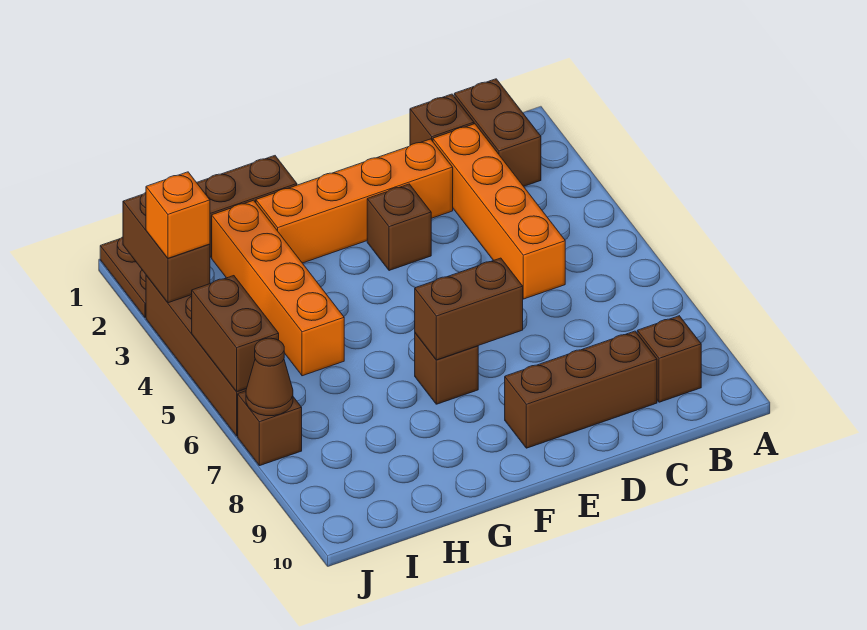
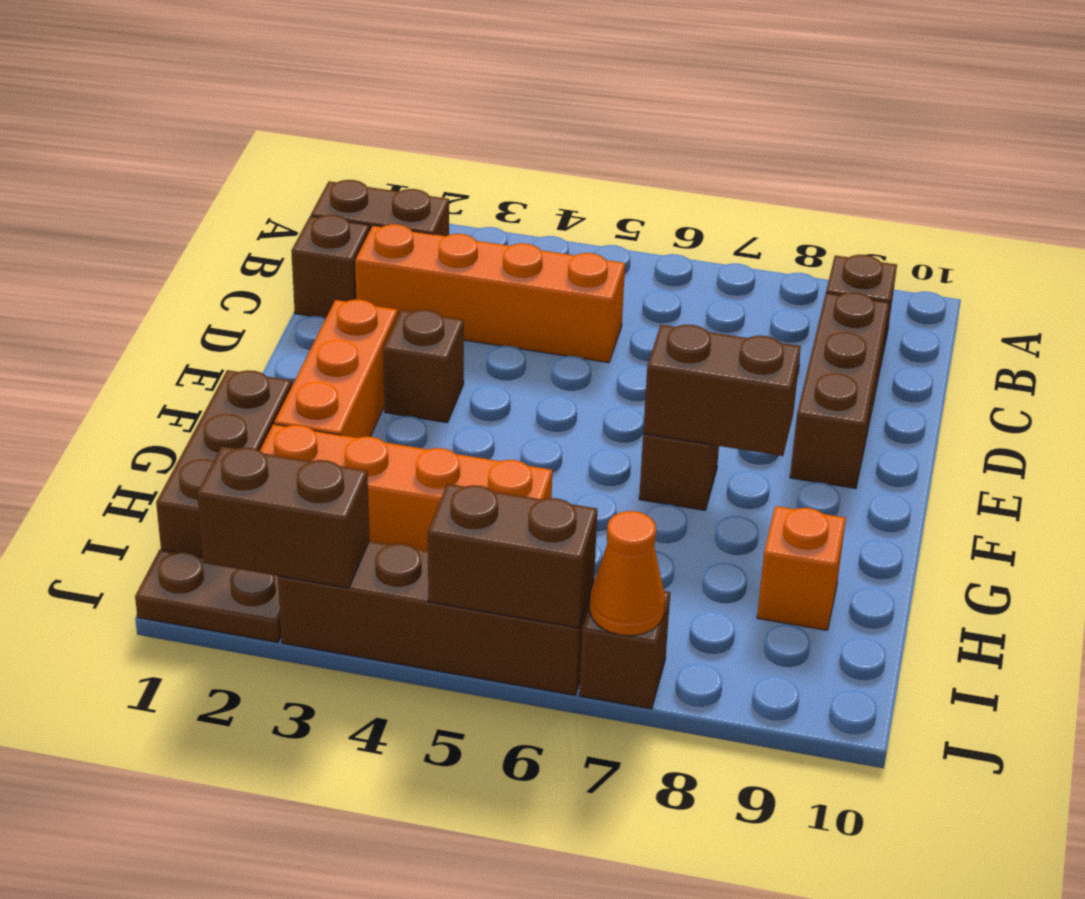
orange 1x4 brick [256,139,453,263] -> orange 1x3 brick [274,300,398,438]
brown 1x2 brick [415,258,523,360] -> brown 1x2 brick turned to [643,325,801,456]
orange 1x1 brick [146,172,210,258] -> orange 1x1 brick moved to [757,506,846,630]
brown 1x1 cone [246,338,293,416] -> orange 1x1 cone [590,511,665,636]

